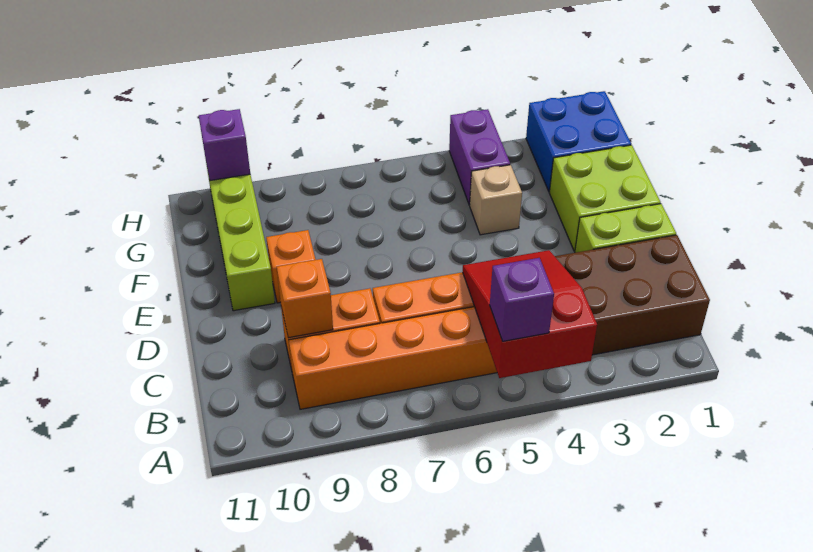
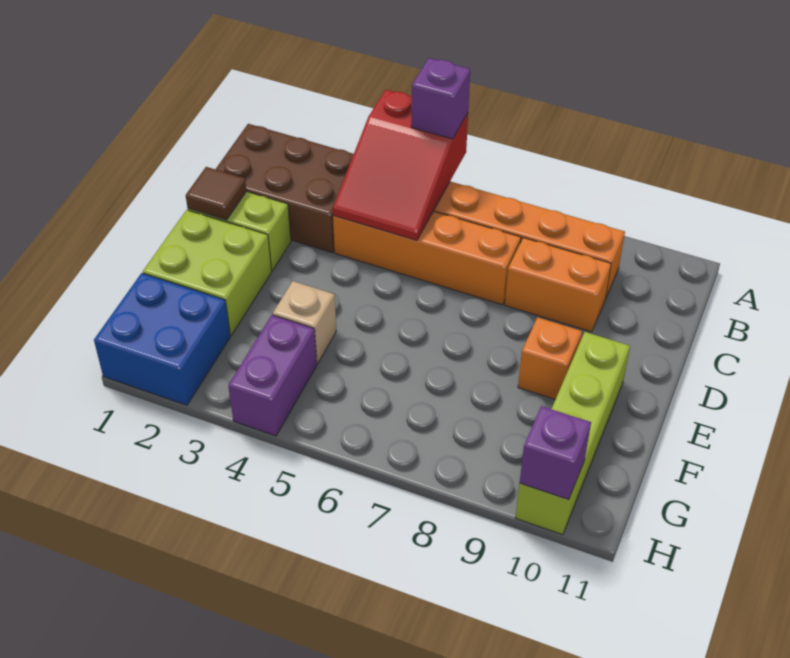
orange 1x1 brick [277,259,333,338] -> none
none -> brown 1x1 tile [186,167,246,220]

